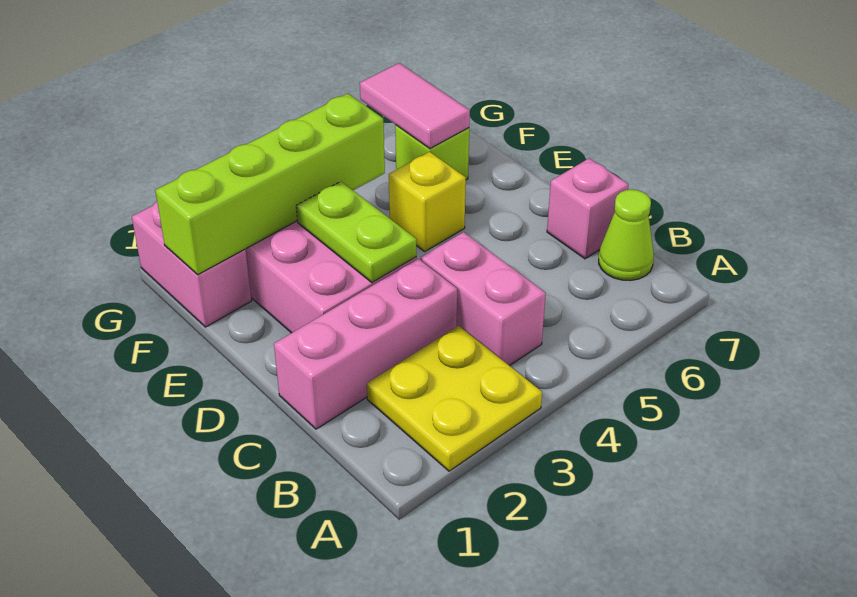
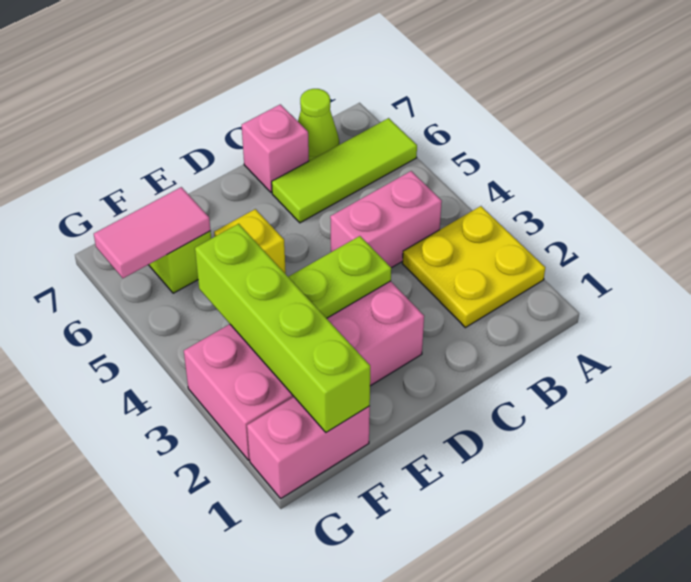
none -> lime 1x3 tile [272,118,417,223]
pink 1x3 brick [274,259,457,429] -> none

